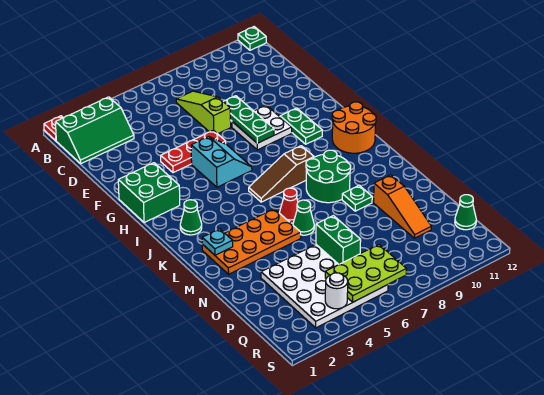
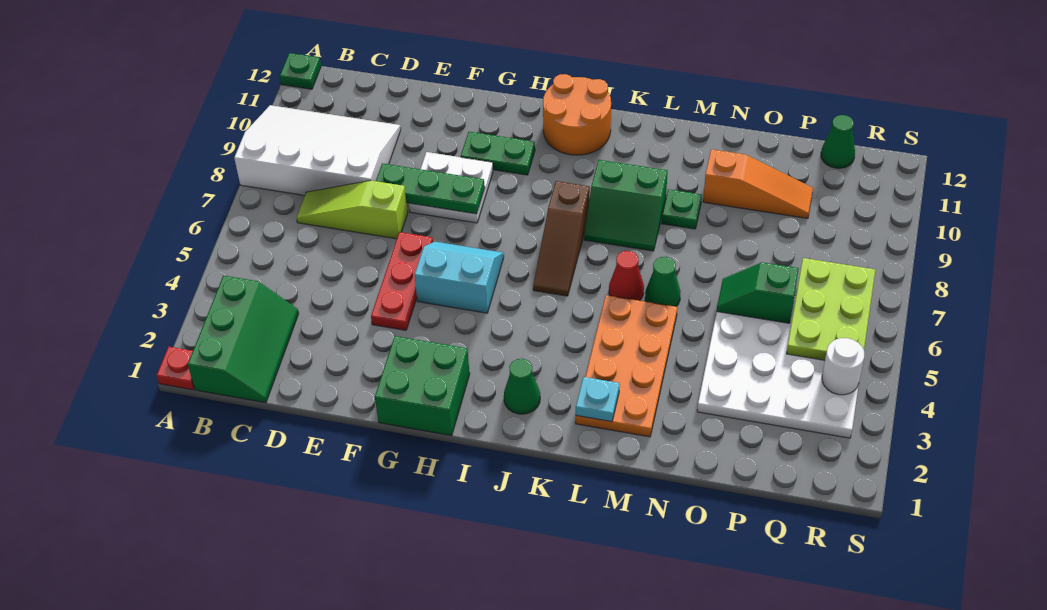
none -> white 3x4 slope [234,105,401,195]
green 2x2 round brick [306,150,351,203] -> green 2x2 slope [584,160,668,251]
green 1x2 brick [316,216,361,264] -> green 1x2 slope [717,262,799,323]

